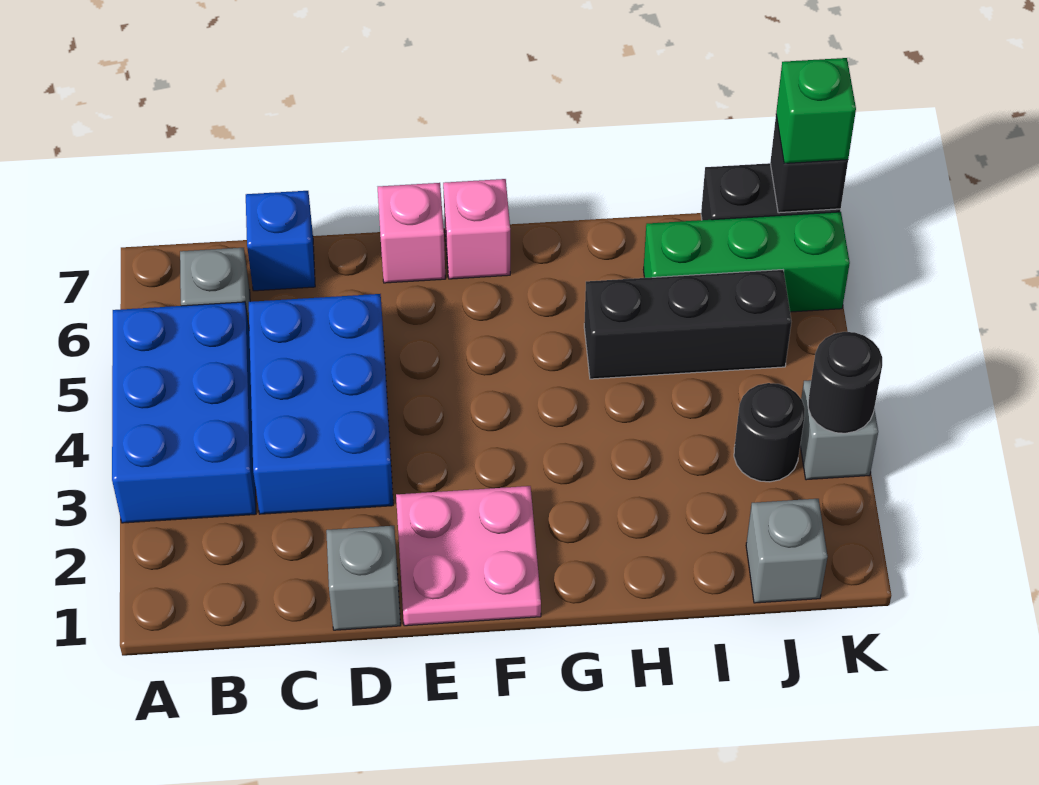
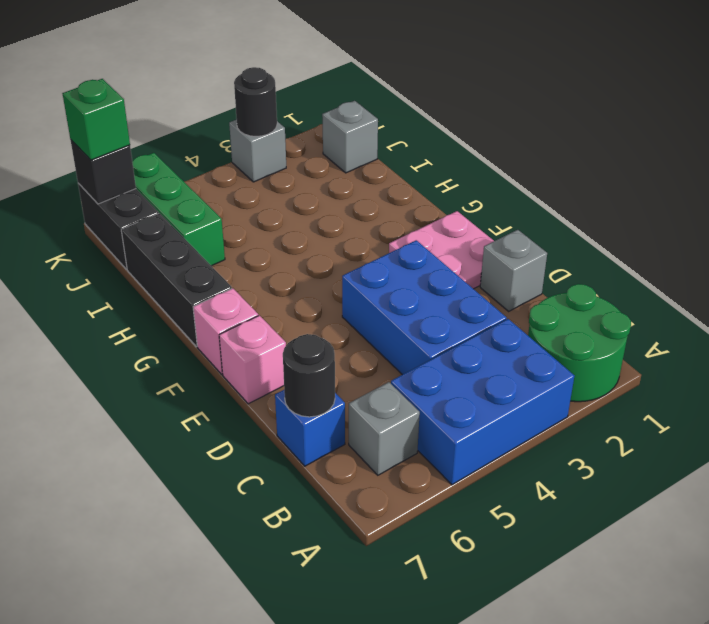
none -> green 2x2 round brick [528,284,631,402]
blue 2x3 brick [249,294,393,514] -> blue 2x3 brick turned to [342,240,506,375]
black 1x3 brick [584,270,791,379] -> black 1x3 brick moved to [121,213,232,347]
black 1x1 round brick [734,383,805,482] -> black 1x1 round brick moved to [283,334,335,417]

